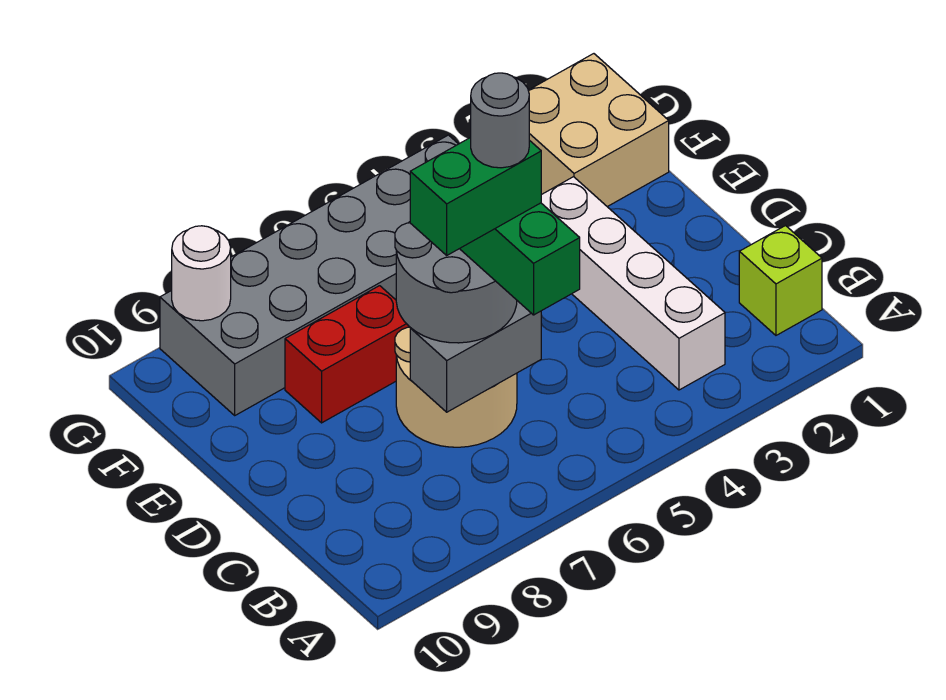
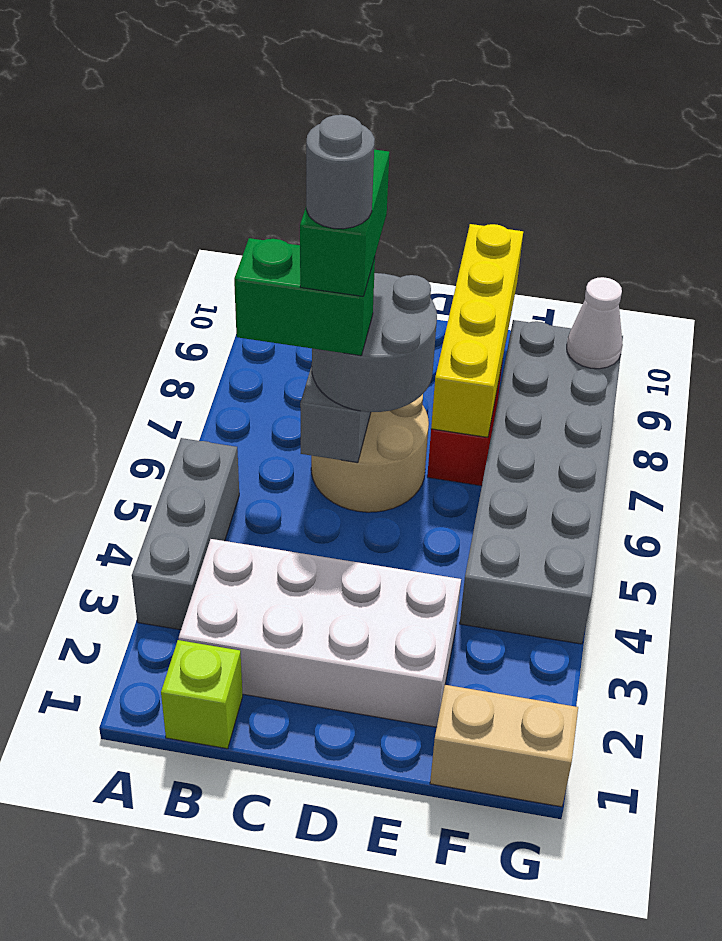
none -> grey 1x3 brick [132,438,239,630]
white 1x4 brick [541,177,725,390] -> white 2x4 brick [179,539,461,727]
none -> yellow 1x4 brick [431,224,523,437]
tan 2x2 brick [528,54,669,207] -> tan 1x2 brick [430,685,578,807]
white 1x1 round brick [172,226,231,321] -> white 1x1 cone [567,277,623,369]

